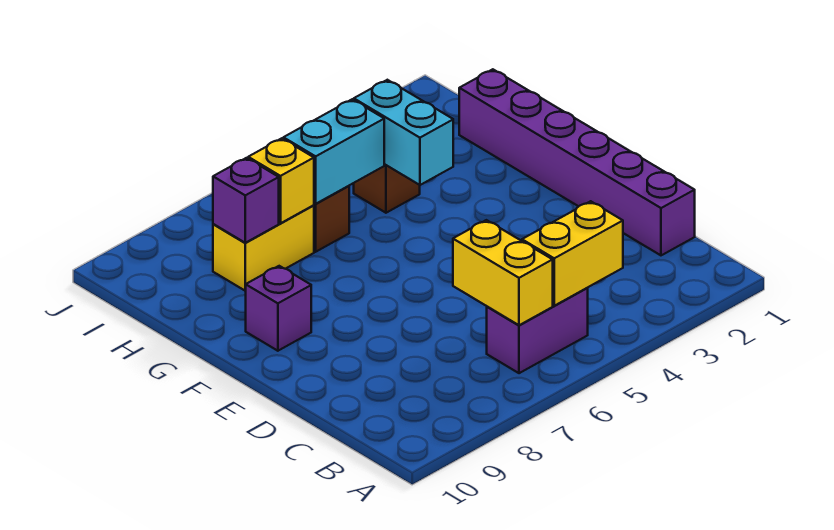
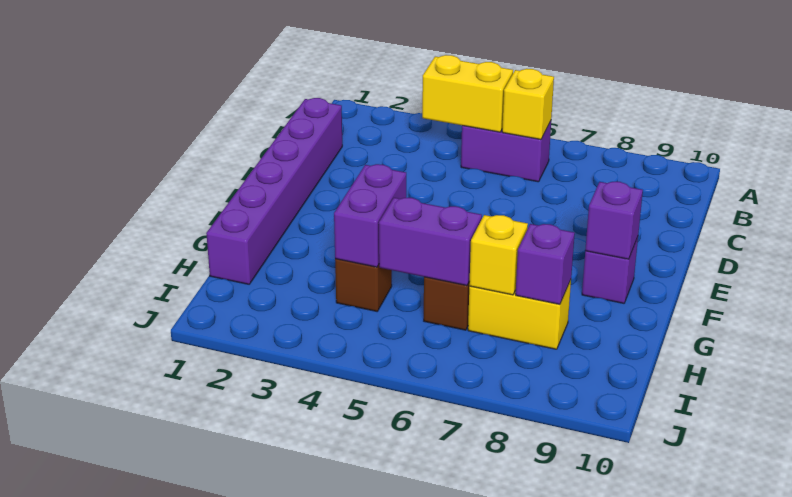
yellow 1x2 brick [453,220,553,325] -> yellow 1x1 brick [502,69,554,139]
none -> purple 1x1 brick [585,182,643,259]
cyan 1x2 brick [354,80,453,185] -> purple 1x2 brick [334,164,406,267]
cyan 1x2 brick [283,99,384,204] -> purple 1x2 brick [379,198,482,285]

